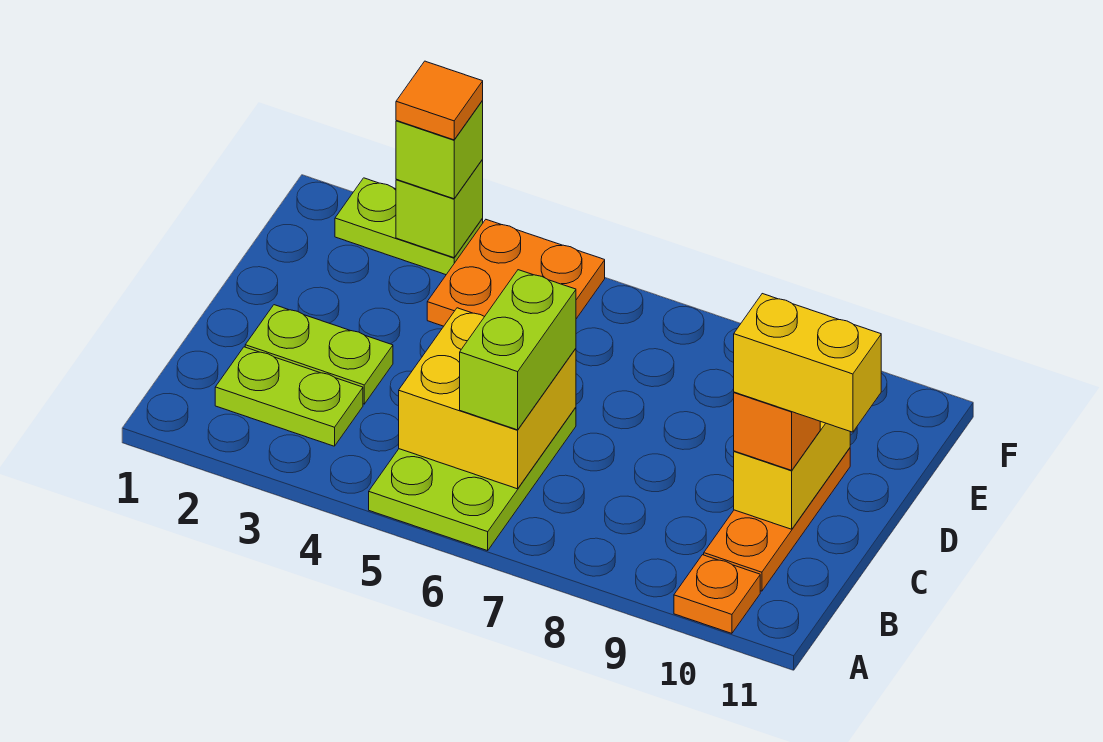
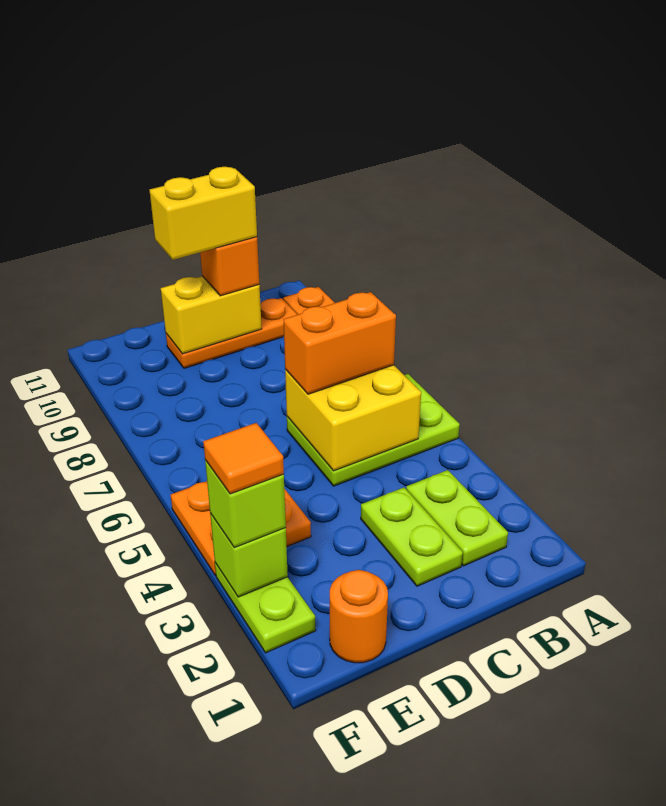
lime 1x2 brick [460,270,576,430] -> orange 1x2 brick [283,292,396,394]
yellow 1x2 brick [734,294,881,432] -> yellow 1x2 brick turned to [149,167,257,260]
none -> orange 1x1 round brick [330,570,388,663]

